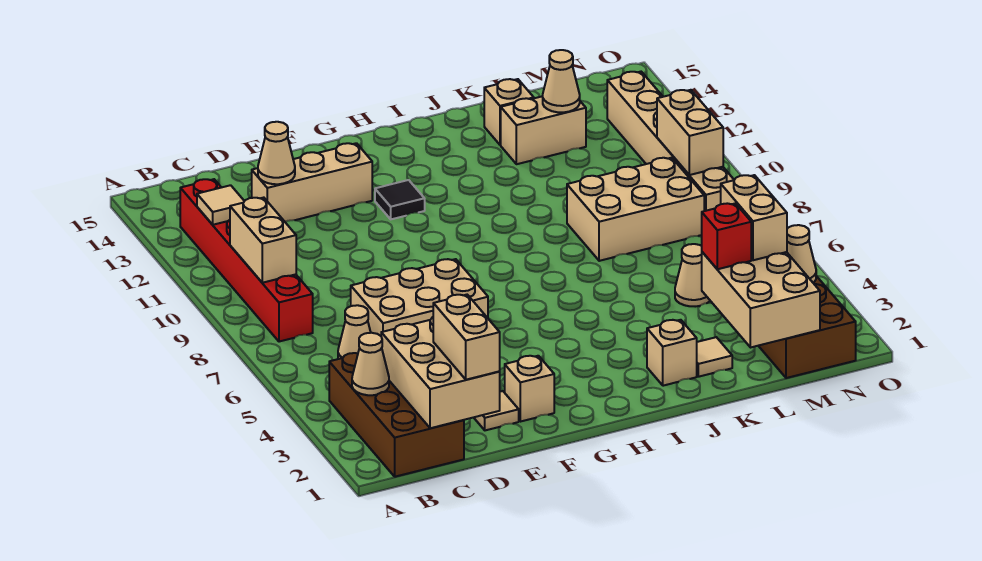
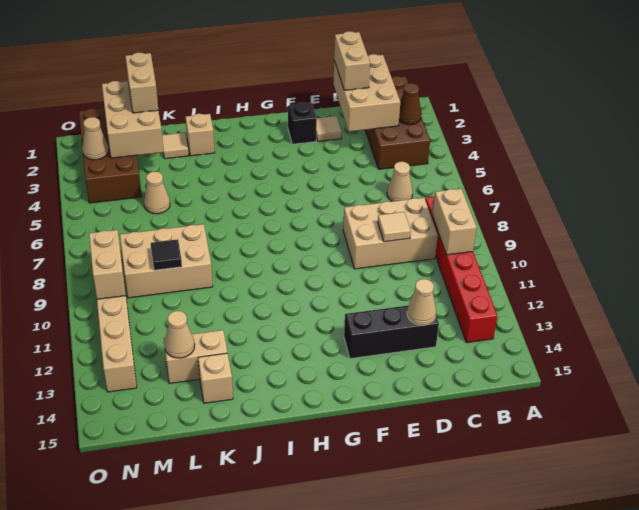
tan 1x1 cone [352,333,389,395] -> brown 1x1 cone [399,83,422,125]
tan 1x1 tile [197,185,244,225] -> tan 1x1 tile moved to [378,212,411,242]
tan 2x3 brick [351,259,488,336] -> tan 2x3 brick moved to [343,198,438,269]
tan 1x3 brick [252,143,372,222] -> black 1x3 brick [344,306,439,359]
tan 1x1 brick [505,356,554,422] -> black 1x1 brick [288,103,317,144]
black 1x1 tile [375,180,425,219] -> black 1x1 tile moved to [151,239,182,270]
red 1x1 brick [702,203,751,269] -> none
tan 1x2 brick [721,175,787,260] -> tan 1x2 brick moved to [125,53,158,113]

